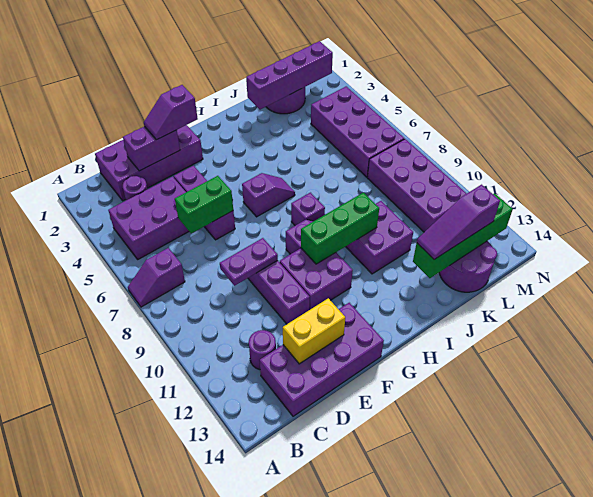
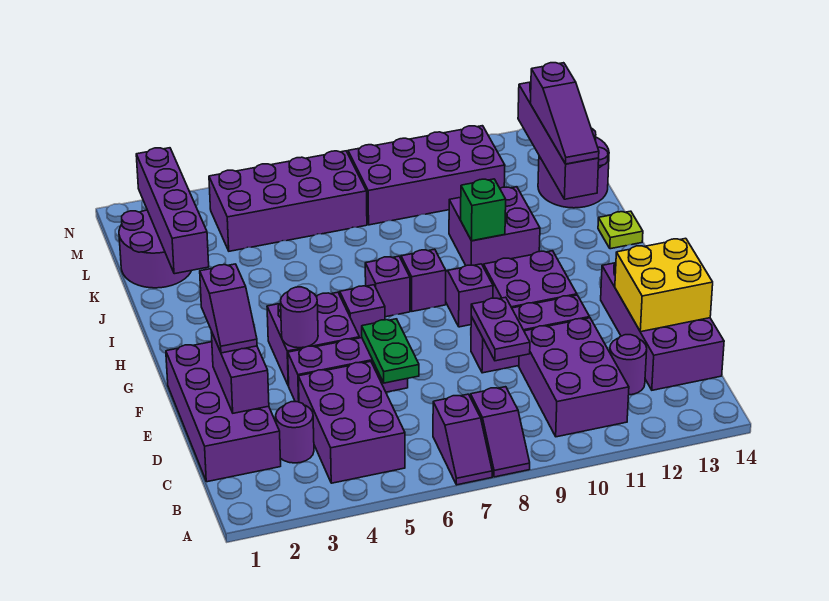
none -> purple 1x2 slope [471,387,530,477]
none -> purple 2x3 brick [519,318,629,437]
green 1x2 brick [175,176,233,234] -> green 1x2 plate [362,319,419,383]
yellow 1x2 brick [283,298,345,364] -> yellow 2x2 brick [615,238,713,332]
none -> purple 2x2 brick [267,292,359,386]
none -> purple 1x1 round brick [281,287,318,348]
green 1x3 brick [301,193,379,264] -> green 1x1 brick [461,179,506,241]
none -> purple 1x1 brick [365,256,410,317]
none -> lime 1x1 plate [598,211,643,249]
green 1x4 brick [413,194,513,278] -> purple 1x4 brick [518,82,599,199]

